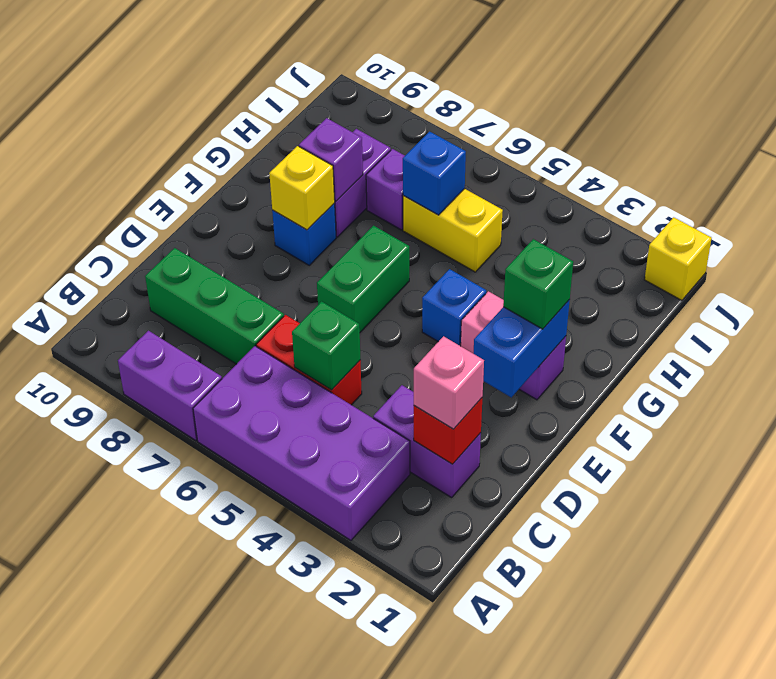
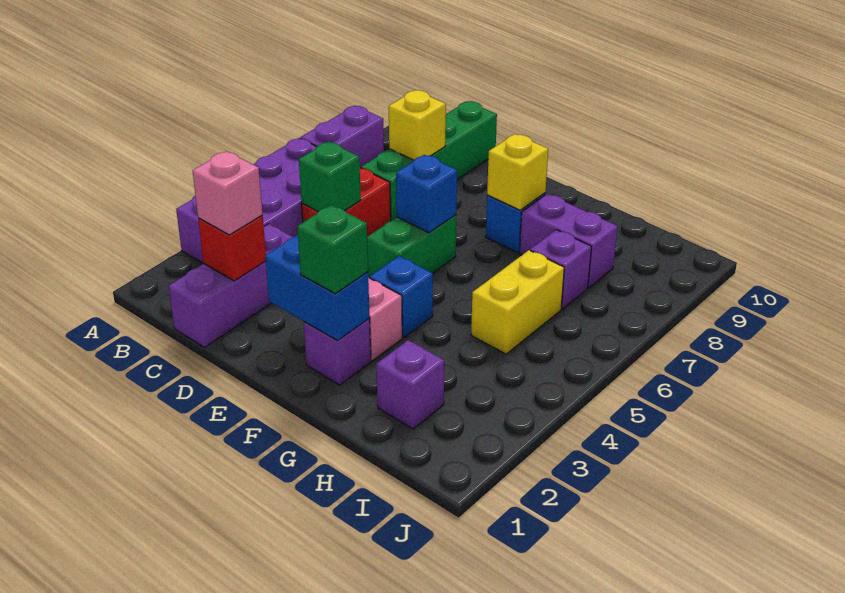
purple 1x2 brick [373,385,481,498] -> purple 1x3 brick [168,224,293,347]
green 1x3 brick [145,248,284,364] -> green 1x4 brick [361,101,497,221]
green 1x2 brick [317,226,409,332] -> green 1x2 brick turned to [367,215,456,278]
purple 1x1 brick [299,118,363,201] -> purple 1x1 brick moved to [376,340,444,429]
blue 1x1 brick [403,132,466,215] -> blue 1x1 brick moved to [396,155,457,233]
yellow 1x1 brick [645,217,712,301] -> yellow 1x1 brick moved to [389,90,446,160]

